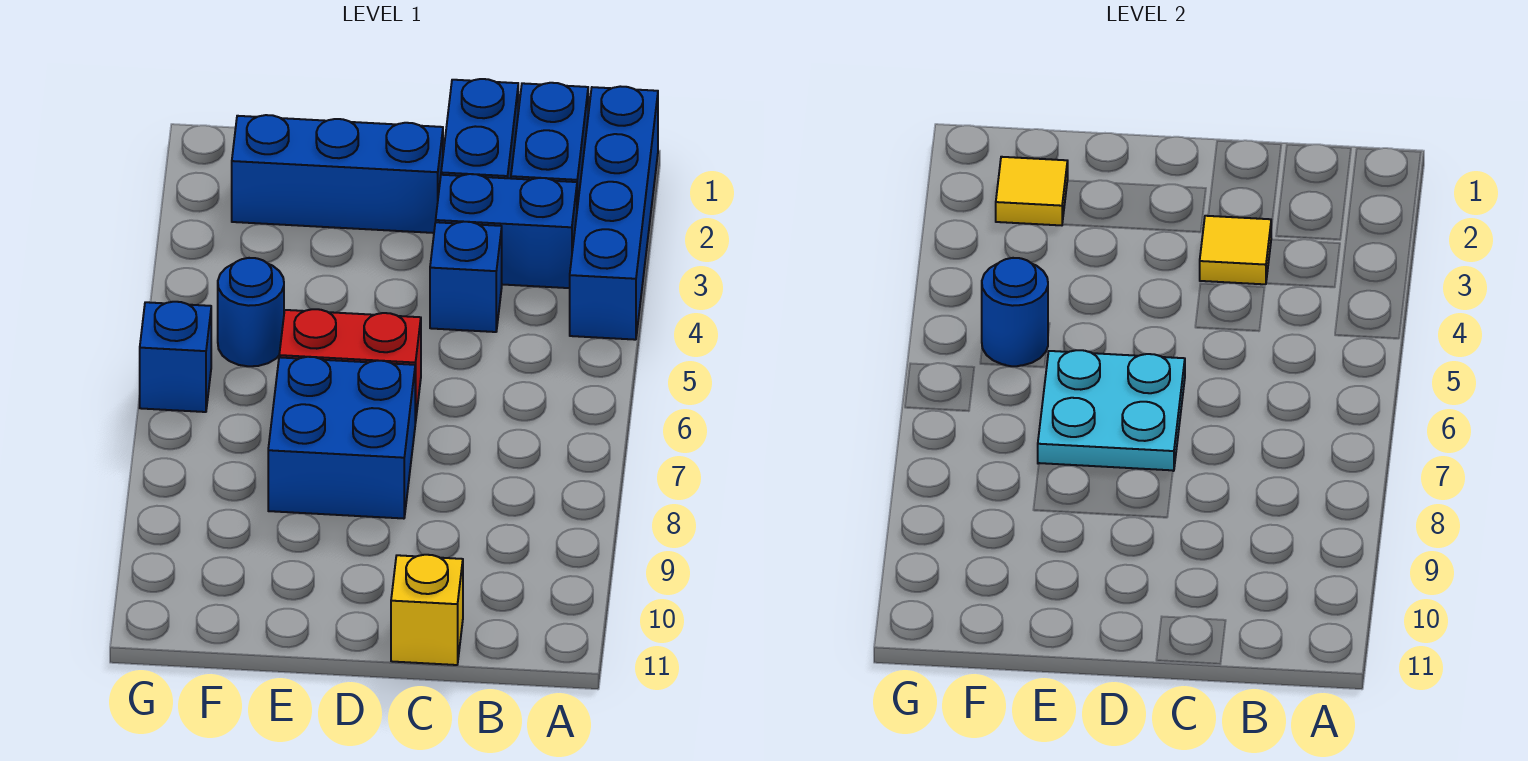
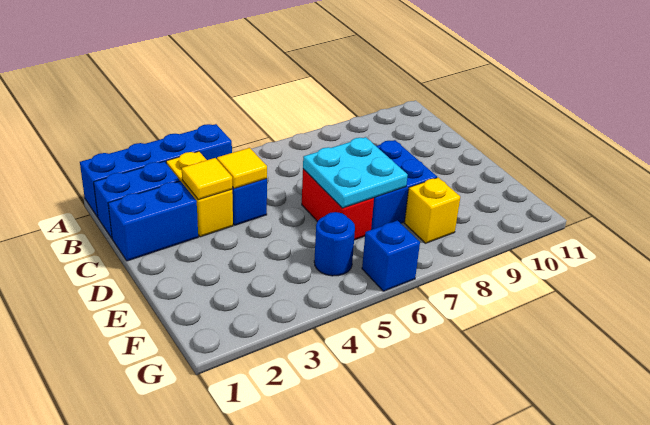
blue 1x2 brick [436,174,577,288] -> yellow 1x2 brick [166,151,233,237]
yellow 1x1 brick [391,555,463,665] -> yellow 1x1 brick moved to [405,178,460,243]
blue 1x3 brick [232,115,443,233] -> none
yellow 1x1 tile [996,157,1068,225] -> yellow 1x1 tile moved to [217,148,267,189]
blue 1x1 round brick [982,258,1048,366] -> none

